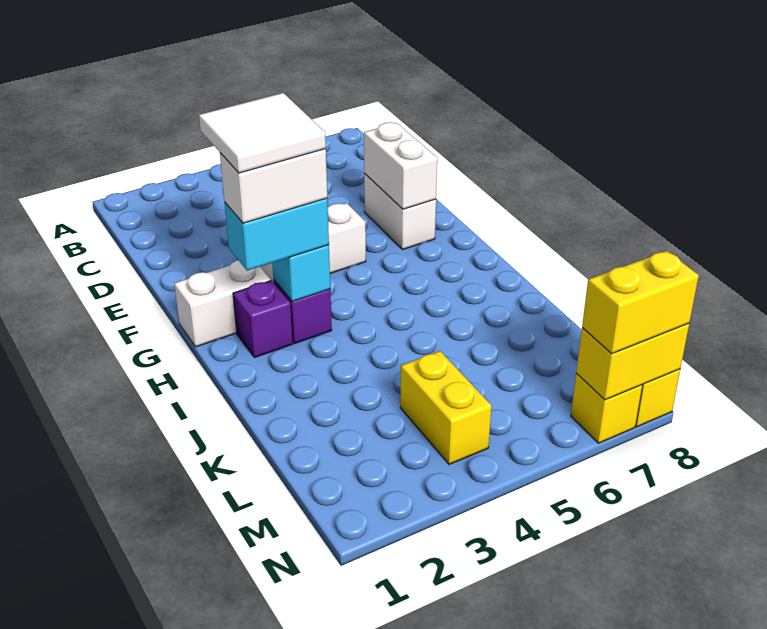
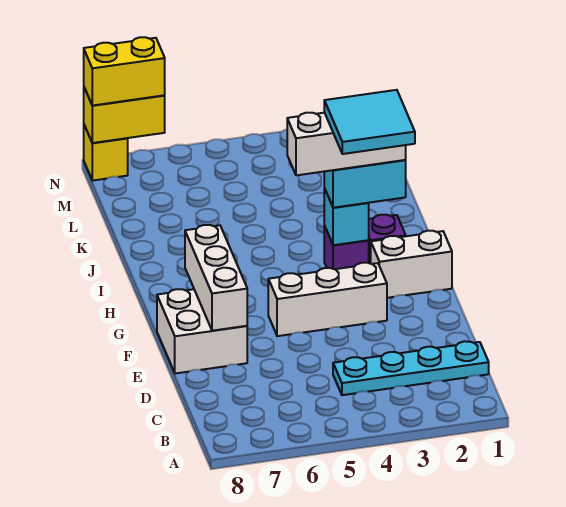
none -> cyan 1x4 plate [333,341,489,395]
white 1x2 brick [364,174,436,250] -> white 2x2 brick [157,289,247,373]
white 1x2 brick [364,122,437,209] -> white 1x3 brick [185,225,247,331]
white 2x2 tile [199,93,326,173] -> cyan 2x2 tile [324,90,415,154]
white 1x2 brick [220,149,327,223] -> white 1x3 brick [287,113,406,175]
yellow 1x2 brick [400,351,492,464] -> none
yellow 1x1 brick [571,374,642,443] -> none

